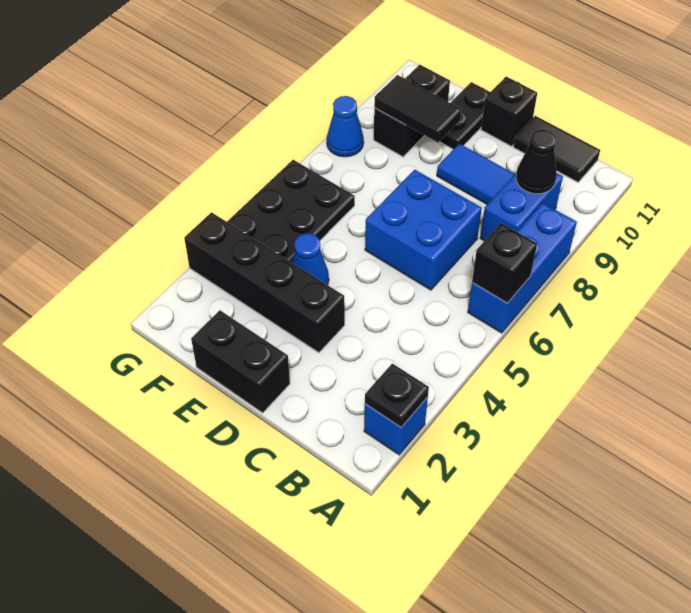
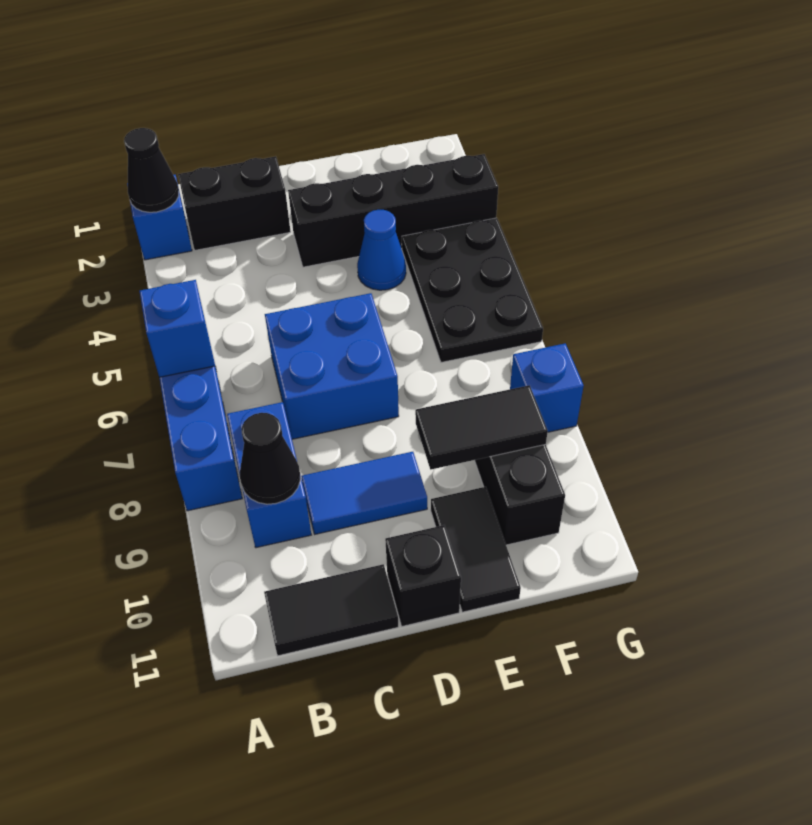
black 1x1 plate [365,363,429,427] -> black 1x1 cone [124,128,179,212]
black 1x1 brick [472,223,537,303] -> blue 1x1 brick [140,280,214,377]
black 1x2 brick [191,310,290,413] -> black 1x2 brick moved to [178,156,291,250]
black 1x2 plate [439,82,490,149] -> black 1x2 tile [431,487,521,612]
blue 1x1 cone [327,96,364,157] -> blue 1x1 brick [510,343,584,432]

